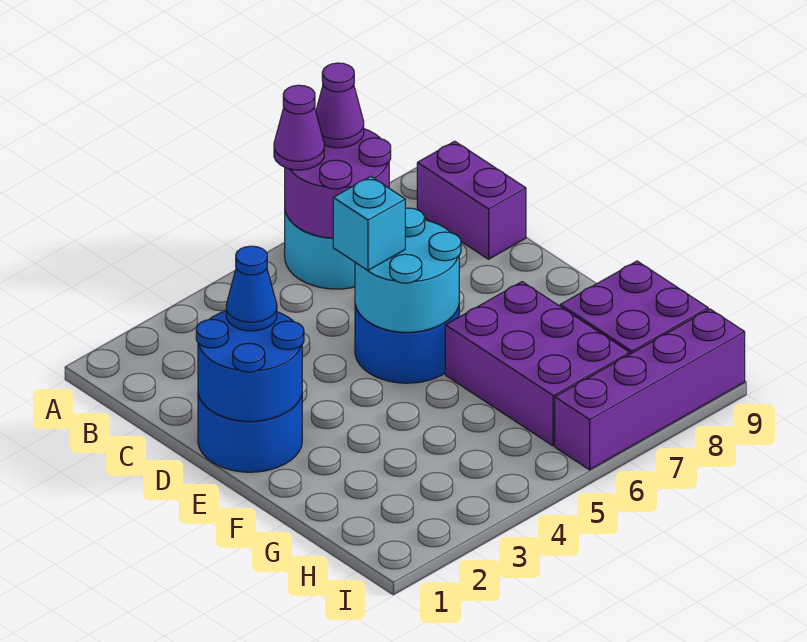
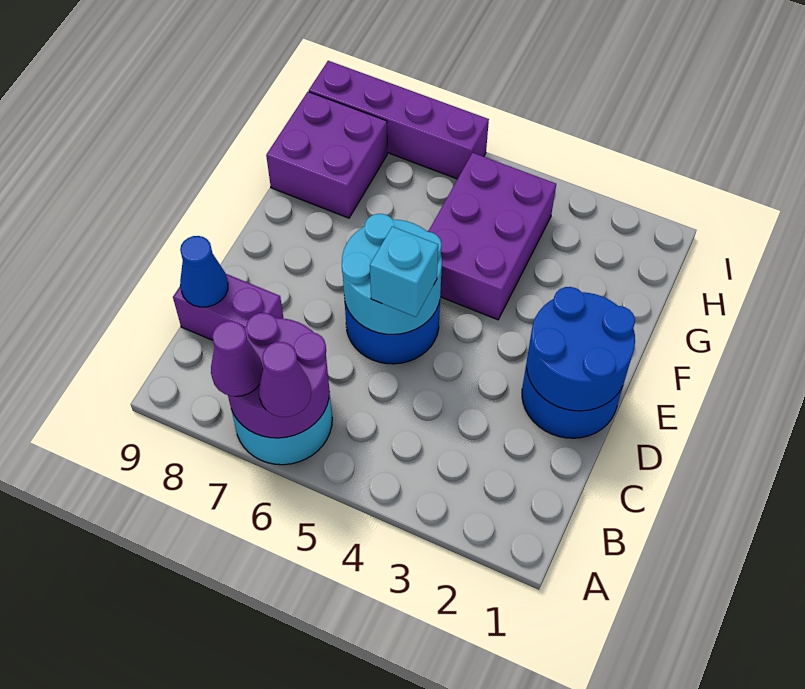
purple 1x2 brick [417,141,526,259] -> purple 1x2 brick turned to [173,274,283,340]
blue 1x1 cone [226,246,277,331] -> blue 1x1 cone moved to [180,236,228,307]
purple 2x3 brick [445,282,630,446] -> purple 2x3 brick moved to [428,153,556,320]

